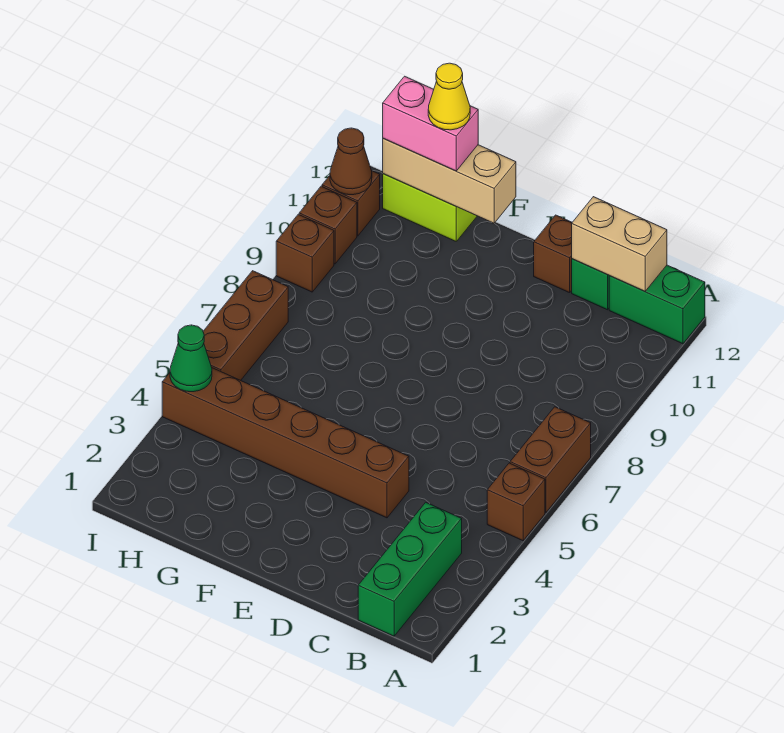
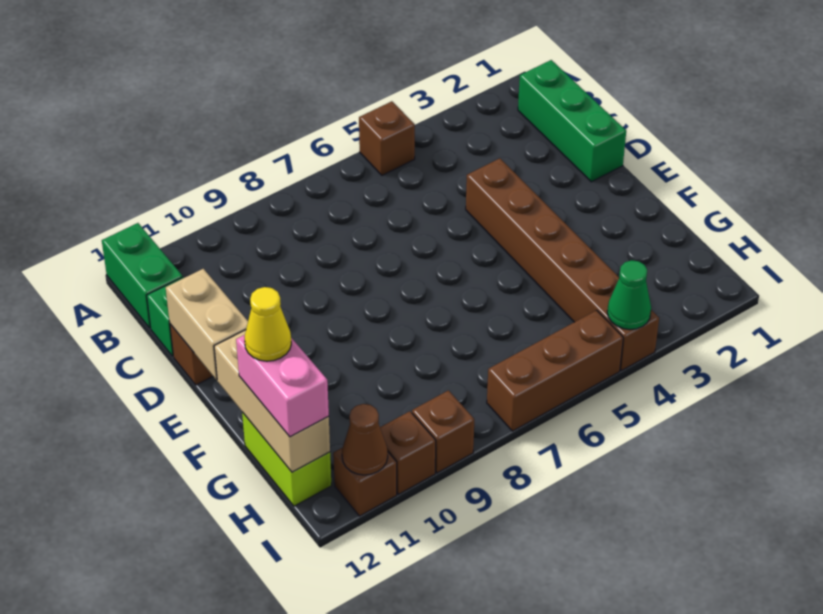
brown 1x2 brick [510,407,591,512] -> none
green 1x3 brick [358,502,462,636] -> green 1x3 brick turned to [518,60,626,182]
tan 1x2 brick [572,197,667,291] -> tan 1x2 brick moved to [166,269,248,380]

